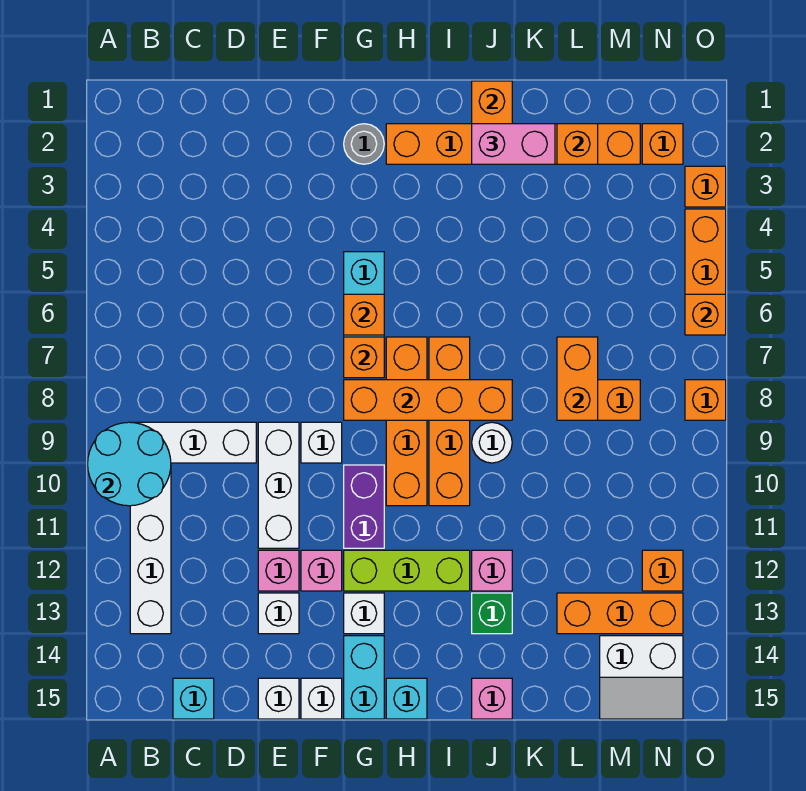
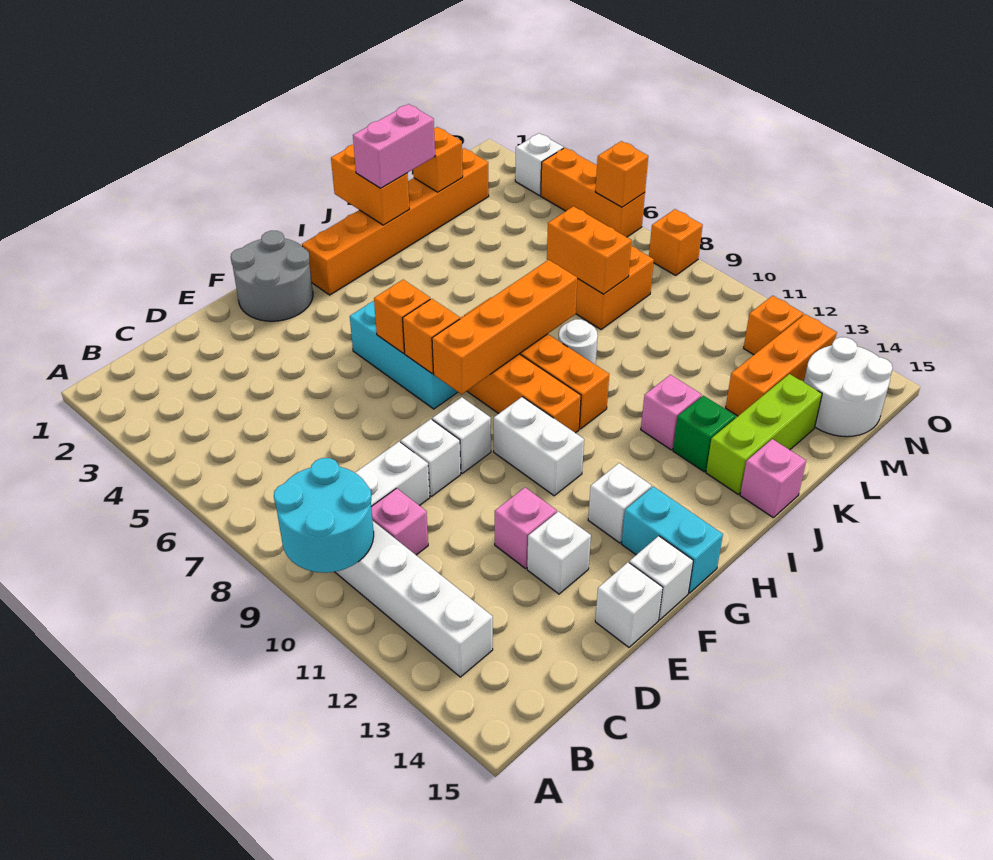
cyan 1x1 brick [173,678,214,719] -> none
white 1x3 brick [258,422,299,548] -> white 1x1 brick [401,419,461,496]
pink 1x1 brick [301,550,342,591] -> pink 1x1 brick moved to [371,488,428,555]
grey 1x1 round brick [344,124,384,164] -> grey 2x2 round brick [231,231,313,321]
purple 1x2 brick [344,465,384,548] -> white 1x2 brick [494,397,584,496]
lime 1x3 brick [344,550,470,591] -> lime 1x3 brick moved to [706,374,822,494]
cyan 1x1 brick [386,678,427,719] -> none
white 2x2 slope [600,636,683,719] -> white 2x2 round brick [804,337,893,437]
orange 1x1 brick [642,124,683,164] -> none
orange 1x1 brick [685,166,726,207] -> white 1x1 brick [515,133,564,196]

